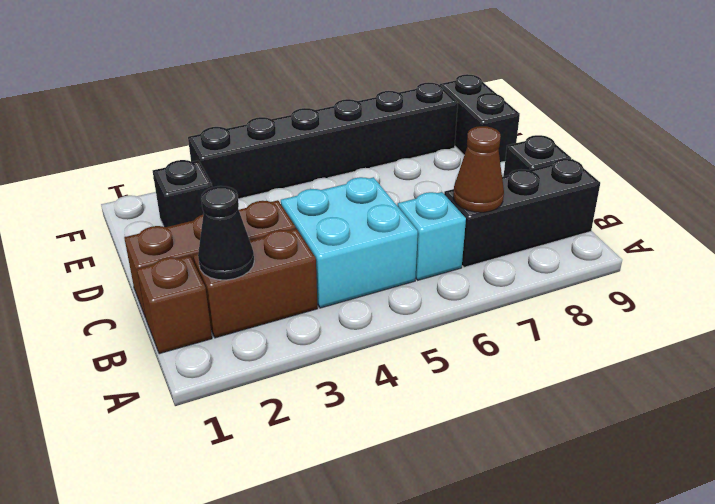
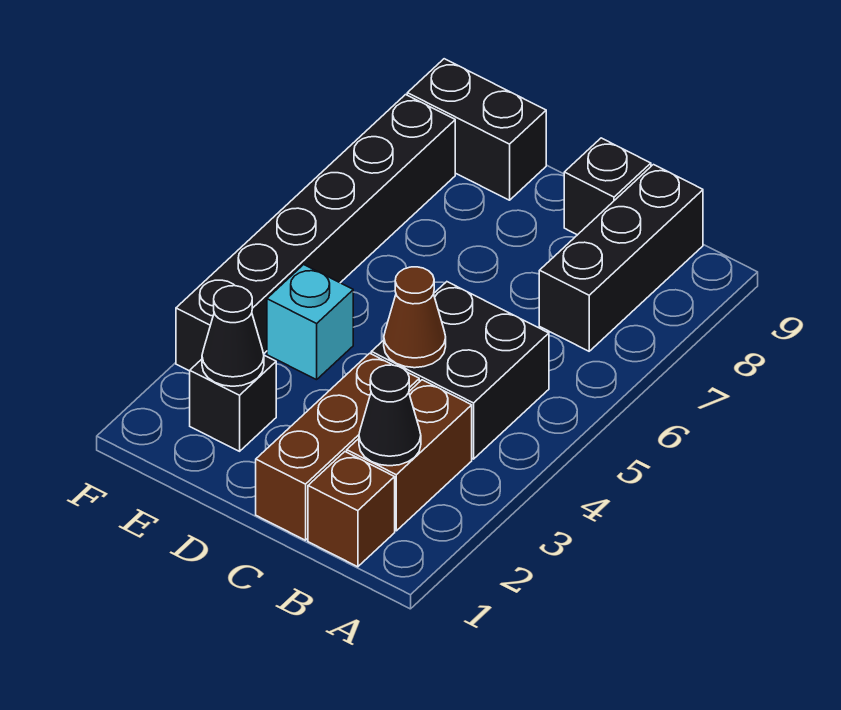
cyan 2x2 brick [281,177,418,308] -> black 2x2 brick [371,282,549,459]
cyan 1x1 brick [398,192,466,280] -> cyan 1x1 brick moved to [267,265,353,380]
brown 1x1 cone [453,126,504,212] -> brown 1x1 cone moved to [384,267,446,368]
none -> black 1x1 cone [202,286,264,386]

